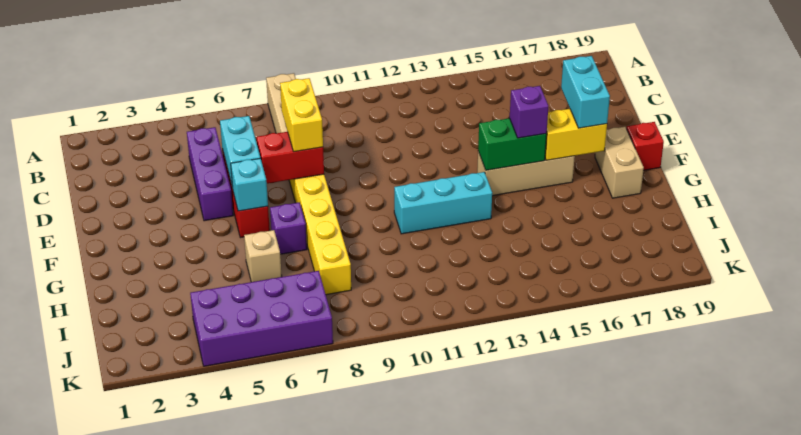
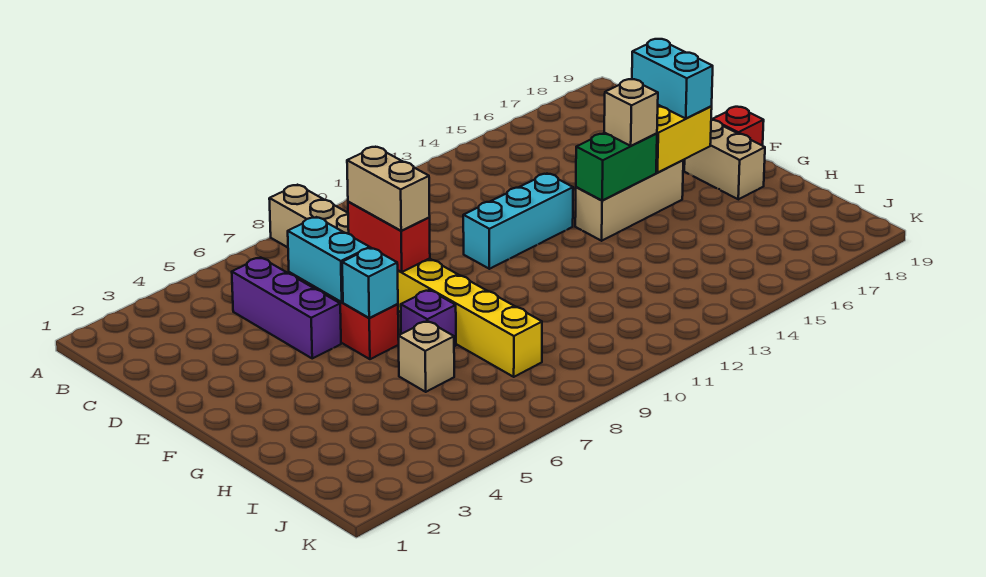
yellow 1x2 brick [280,78,323,152] -> tan 1x2 brick [347,147,430,231]
red 1x2 brick [257,132,324,183] -> red 1x2 brick turned to [348,202,430,272]
purple 1x1 brick [510,86,548,138] -> tan 1x1 brick [604,79,658,146]
cyan 1x3 brick [394,172,492,234] -> cyan 1x3 brick moved to [463,174,573,269]
purple 2x4 brick [190,271,333,366] -> none

